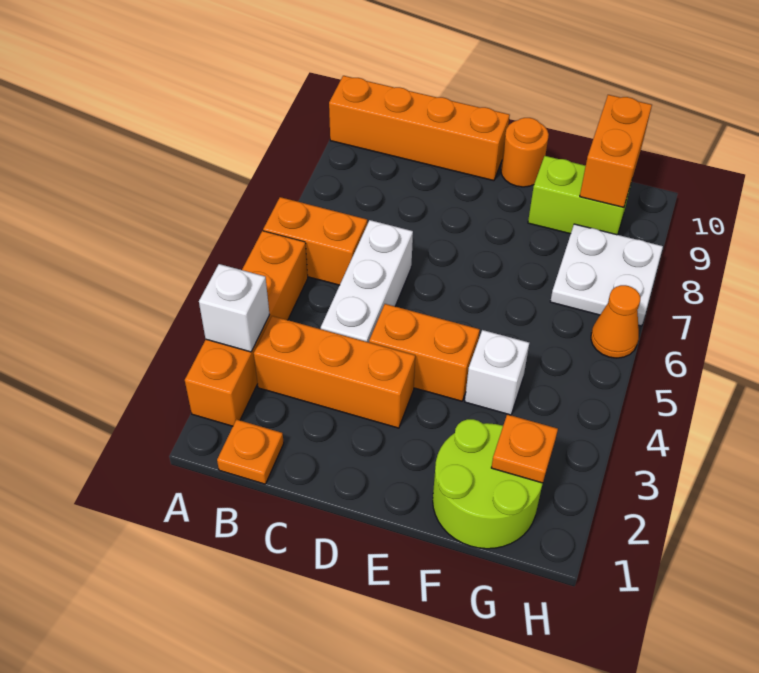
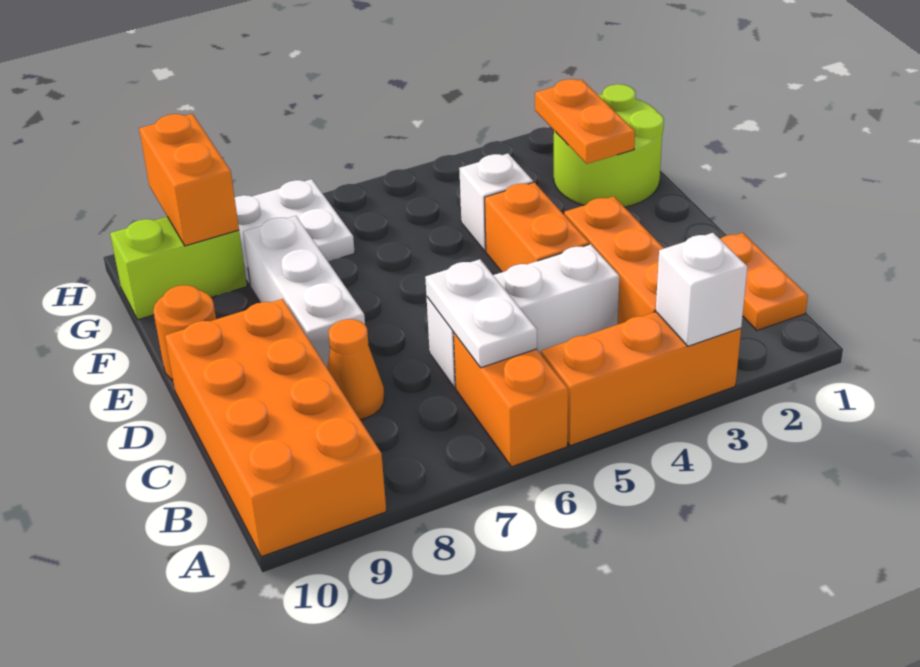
orange 1x4 brick [185,231,308,426] -> orange 1x3 brick [541,312,741,446]
orange 1x4 brick [329,76,510,181] -> orange 2x4 brick [165,299,386,557]
orange 1x1 plate [217,419,284,484] -> orange 1x2 plate [720,233,808,331]
none -> white 1x2 plate [425,259,537,368]
none -> white 1x3 brick [243,216,365,367]
lime 1x2 brick [528,156,631,235] -> lime 1x2 brick turned to [110,217,247,320]
orange 1x1 plate [491,414,558,483] -> orange 1x2 plate [535,79,635,164]
orange 1x2 brick [580,95,652,208] -> orange 1x2 brick turned to [139,114,239,246]
orange 1x1 cone [591,285,640,358] -> orange 1x1 cone moved to [327,319,384,419]

